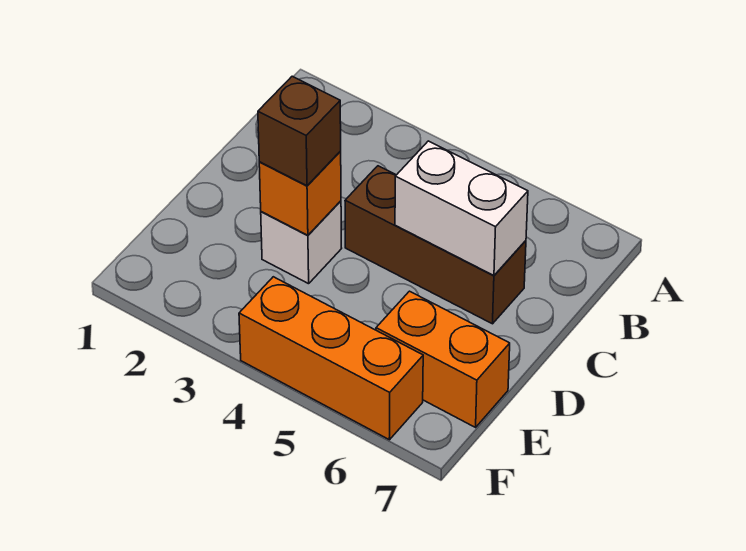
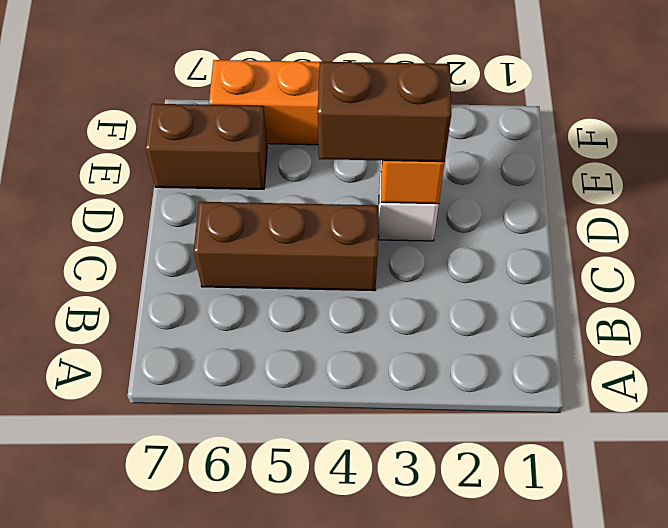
white 1x2 brick [395,141,528,276] -> none
brown 1x1 brick [258,76,341,186] -> brown 1x2 brick [318,62,451,162]
orange 1x2 brick [376,291,510,427] -> brown 1x2 brick [145,104,267,189]

